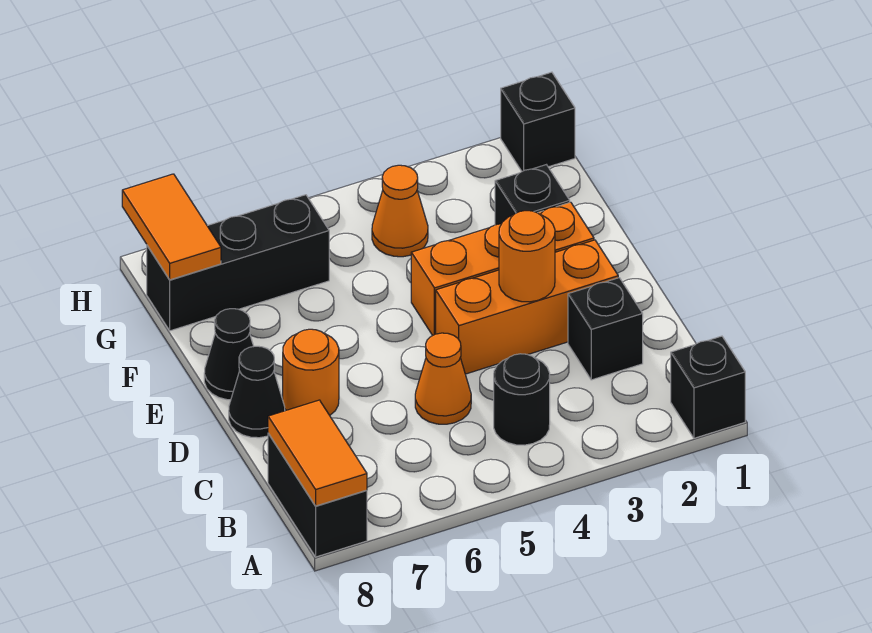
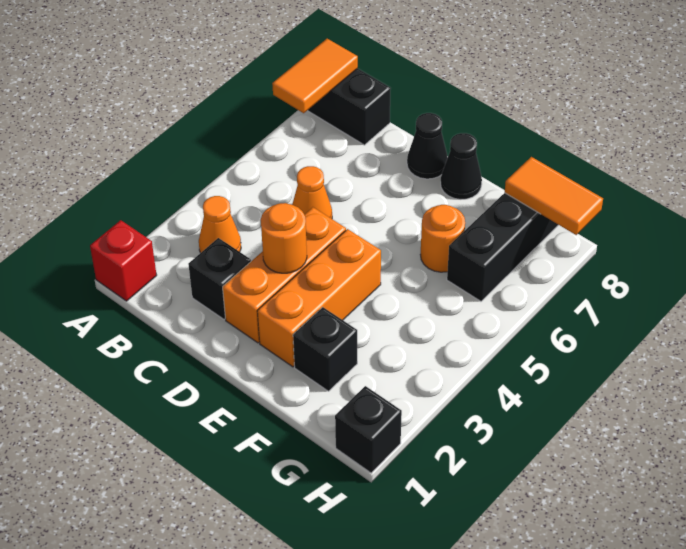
black 1x1 brick [671,336,745,438] -> red 1x1 brick [90,220,157,301]
orange 1x2 tile [268,400,367,506] -> orange 1x2 tile turned to [272,39,358,113]
black 1x1 round brick [494,354,550,445] -> none
orange 1x1 round brick [283,329,339,415] -> orange 1x1 round brick moved to [420,205,465,272]
orange 1x1 cone [372,165,428,257] -> orange 1x1 cone moved to [199,196,241,253]

